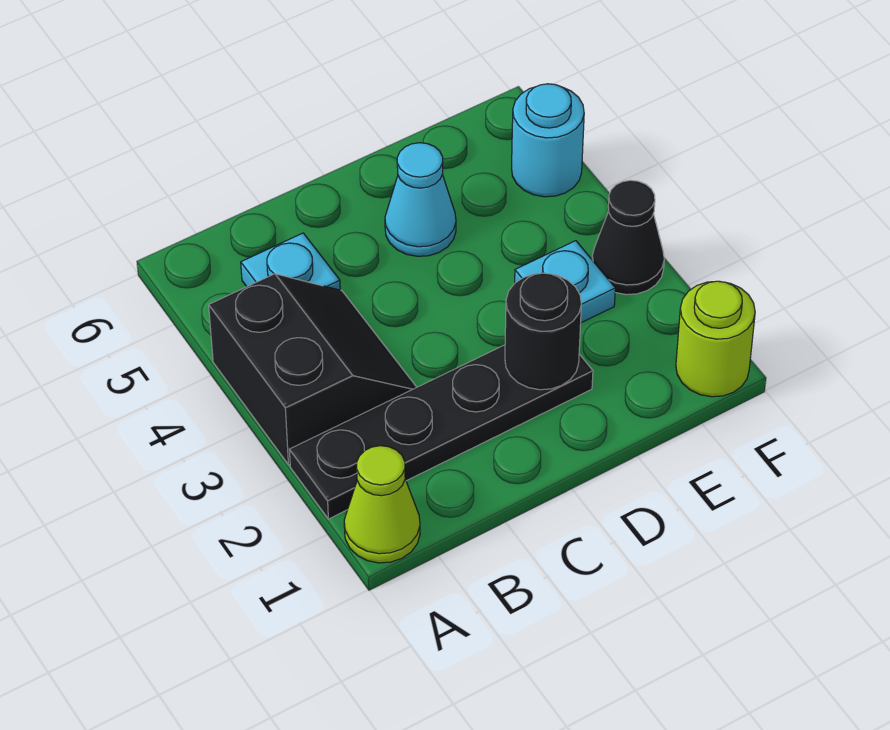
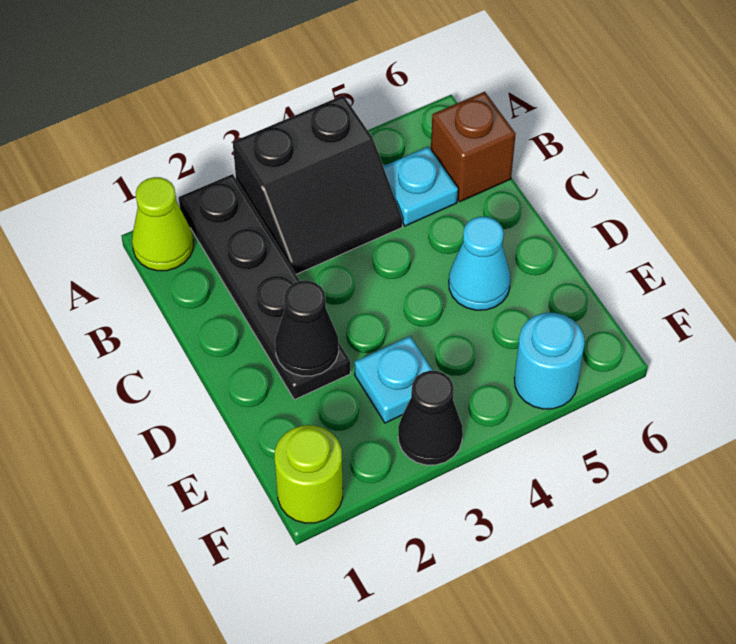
none -> brown 1x1 brick [431,92,516,202]
black 1x1 round brick [505,273,581,390] -> black 1x1 cone [275,281,339,376]

